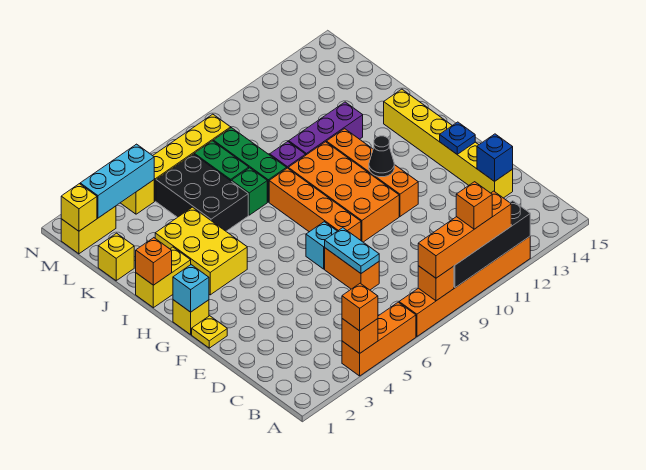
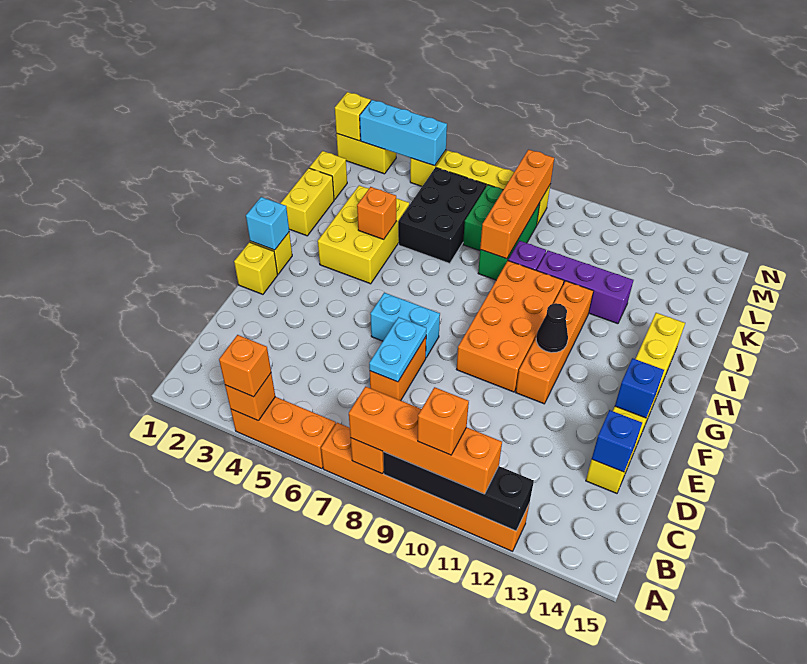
yellow 1x1 plate [192,316,227,348] -> yellow 1x1 brick [234,242,278,294]
cyan 1x1 brick [306,222,337,269] -> cyan 1x2 brick [370,293,440,357]
orange 1x4 brick [269,168,361,240] -> orange 1x4 brick moved to [480,150,554,259]
blue 1x1 plate [440,122,475,154] -> blue 1x1 brick [615,358,664,418]
yellow 1x2 brick [136,247,191,308] -> yellow 1x2 brick turned to [281,168,334,236]
orange 1x1 brick [136,238,172,285] -> orange 1x1 brick moved to [357,187,396,240]
green 1x1 brick [232,168,267,215] -> none

